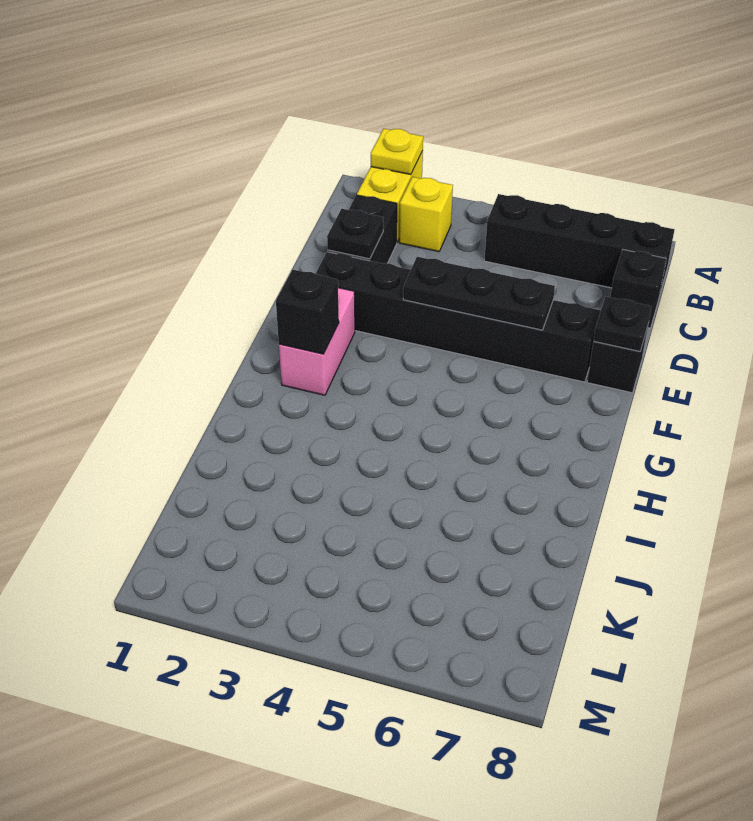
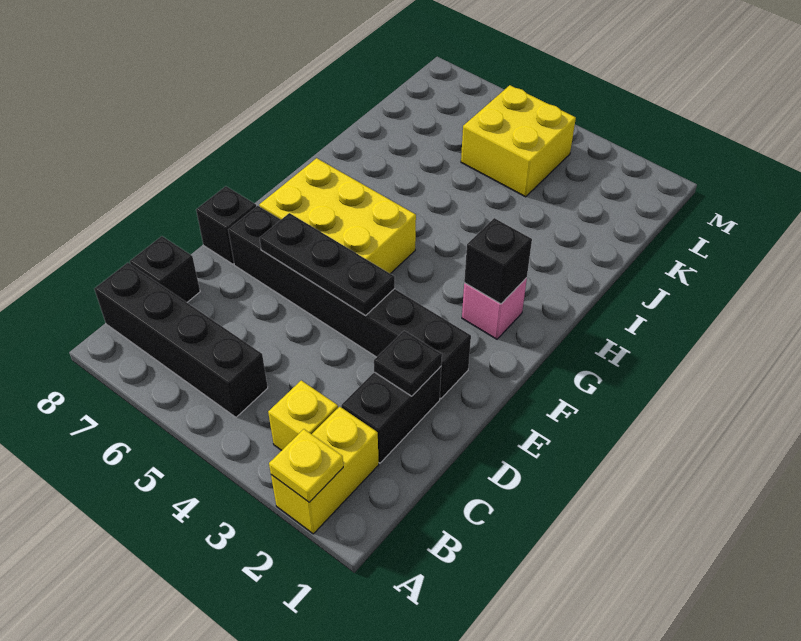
black 1x1 plate [594,297,652,351] -> none
pink 1x2 brick [279,288,355,395] -> pink 1x1 brick [462,278,527,339]
none -> yellow 2x3 brick [259,158,416,274]
none -> yellow 2x2 brick [461,85,576,197]

